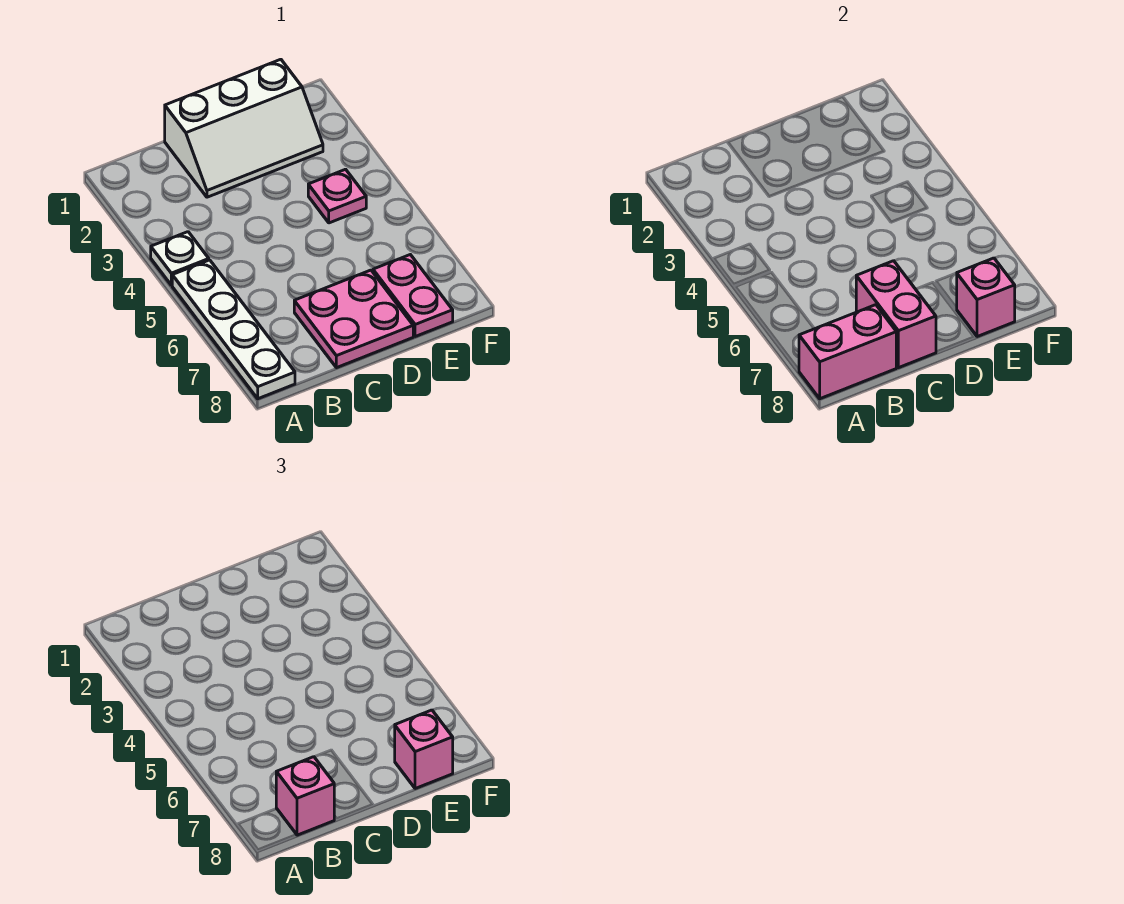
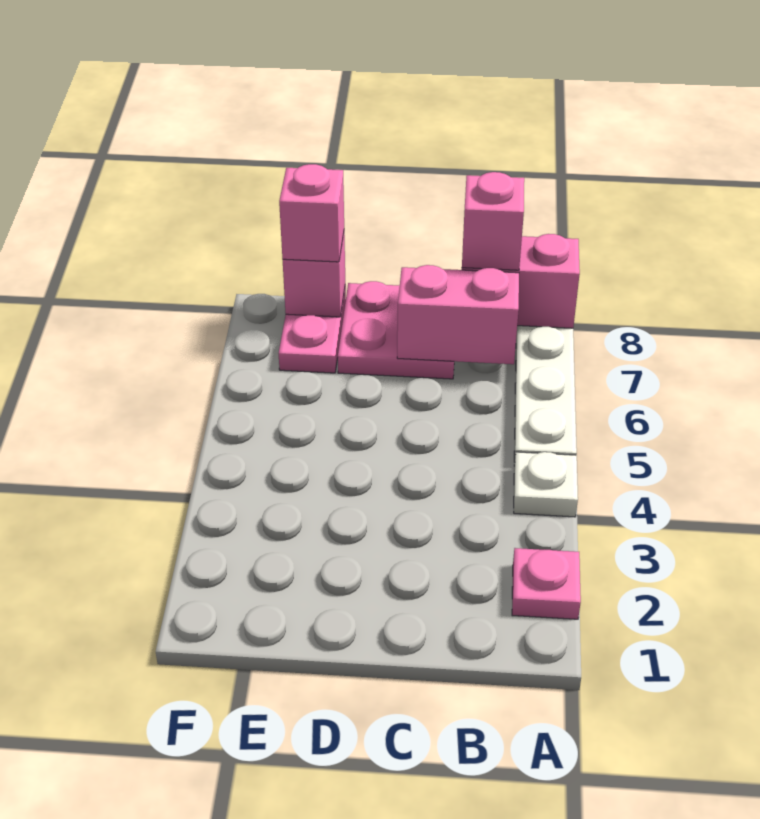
white 2x3 slope [165,59,323,197] -> none
pink 1x2 brick [856,261,936,368] -> pink 1x2 brick turned to [397,265,519,364]
pink 1x1 plate [308,169,366,223] -> pink 1x1 plate moved to [512,548,581,619]

